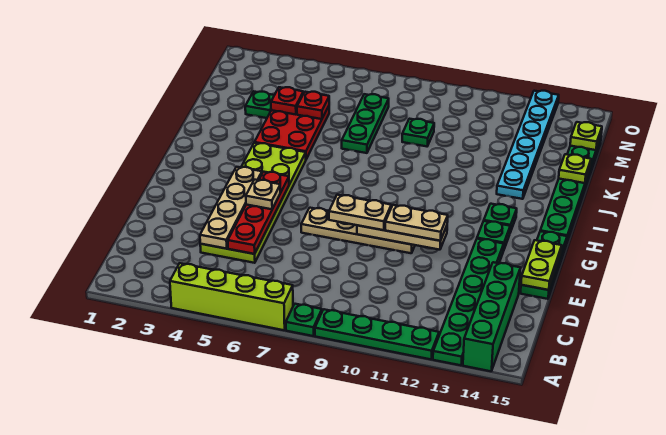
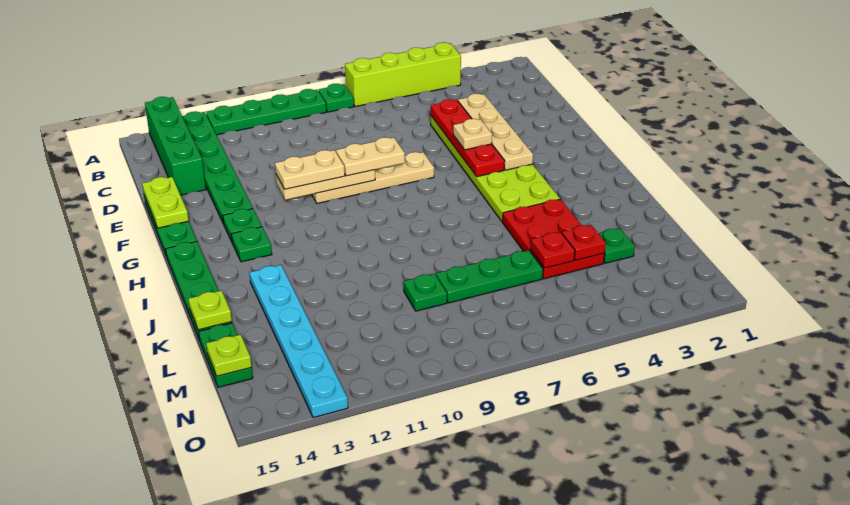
green 1x3 plate [342,94,389,153] -> green 1x3 plate turned to [436,250,543,303]

